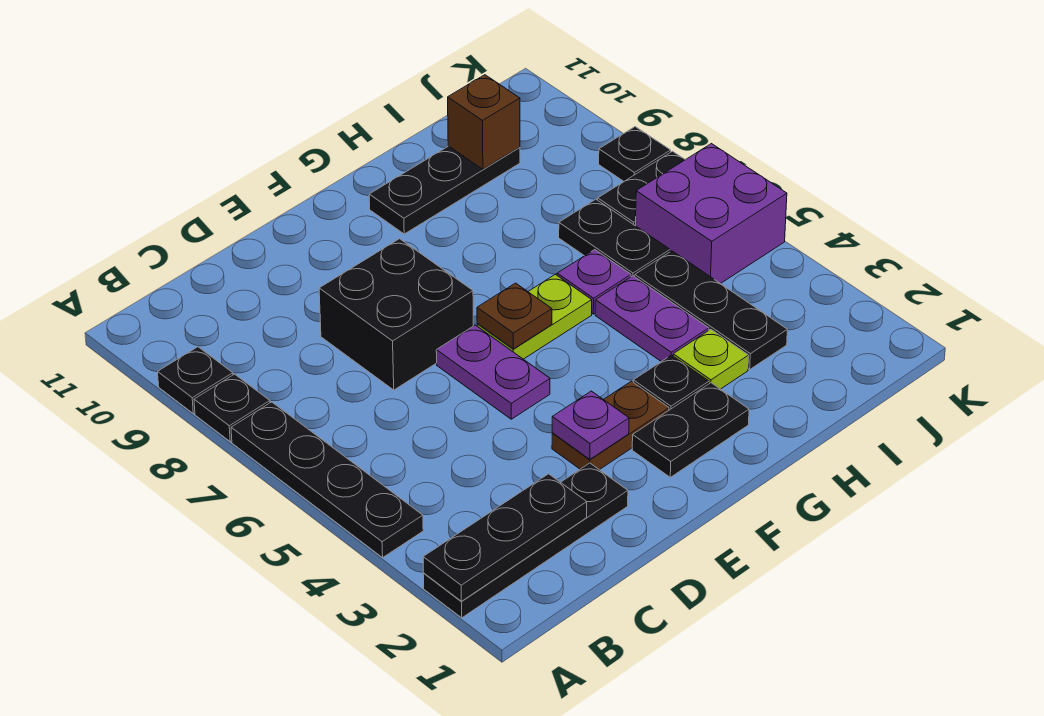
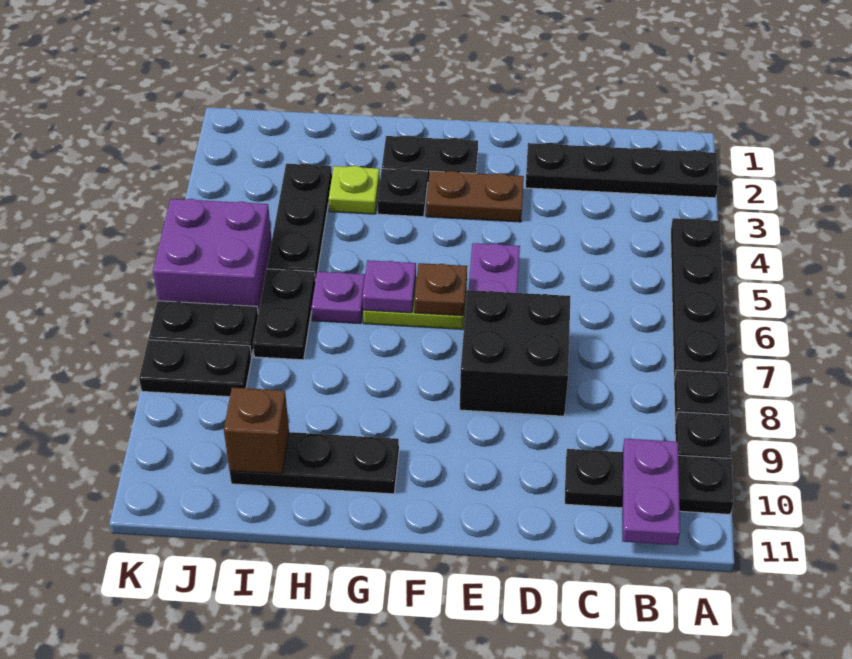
black 1x3 plate [423,474,587,602] -> black 1x3 plate moved to [564,449,734,514]
purple 1x1 plate [552,391,629,459] -> purple 1x1 plate moved to [362,260,416,313]
purple 1x2 plate [595,276,709,361] -> purple 1x2 plate moved to [622,439,680,545]
black 1x1 plate [599,127,671,181] -> black 1x2 plate [139,340,251,397]

